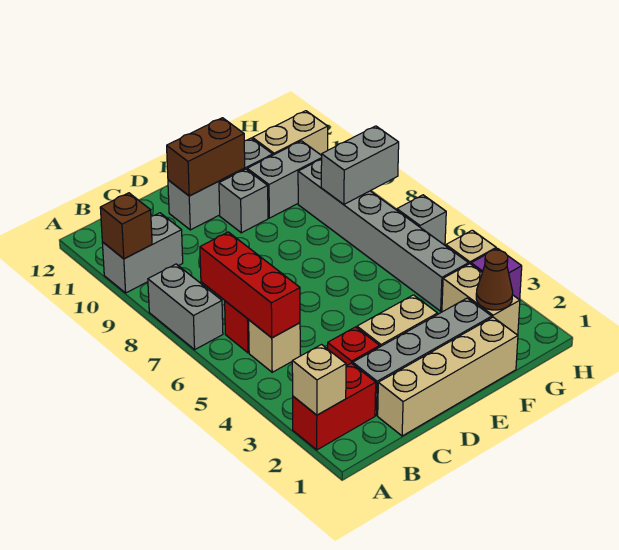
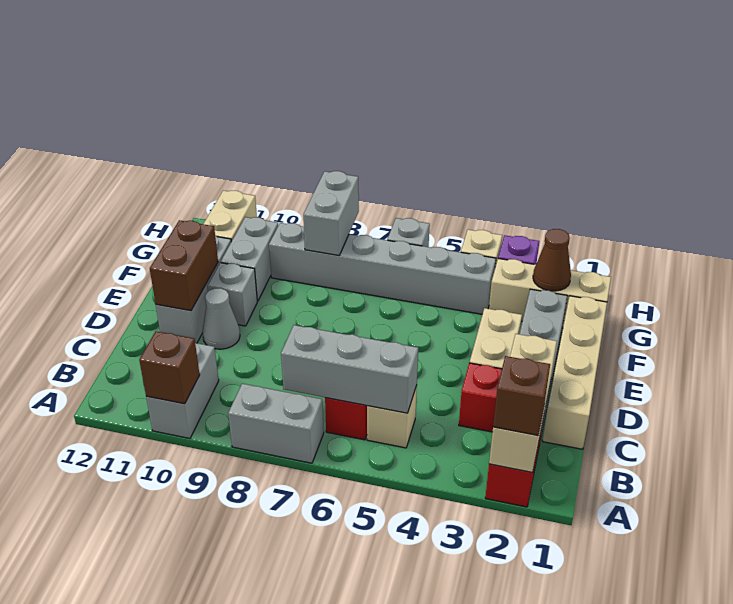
tan 1x1 brick [292,345,346,415] -> tan 1x3 brick [489,334,557,473]
none -> brown 1x1 brick [493,356,550,436]
red 1x3 brick [200,232,300,338] -> grey 1x3 brick [281,325,418,413]
none -> grey 1x1 cone [202,288,240,349]
tan 1x2 brick [442,264,520,334] -> tan 1x3 brick [489,259,611,328]

